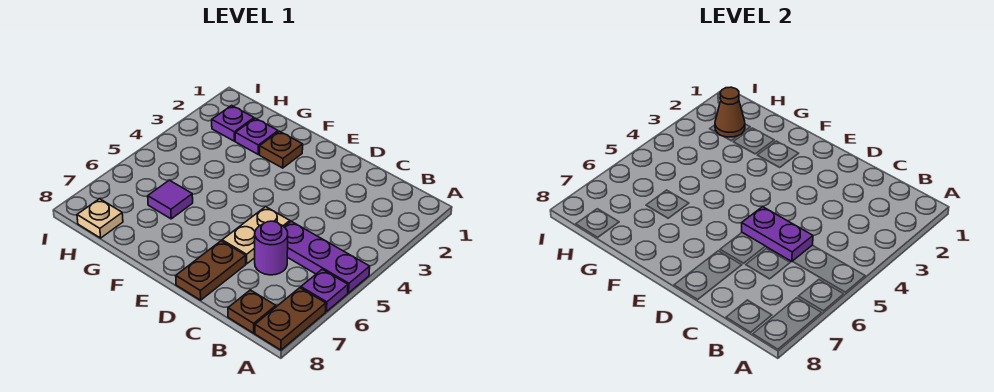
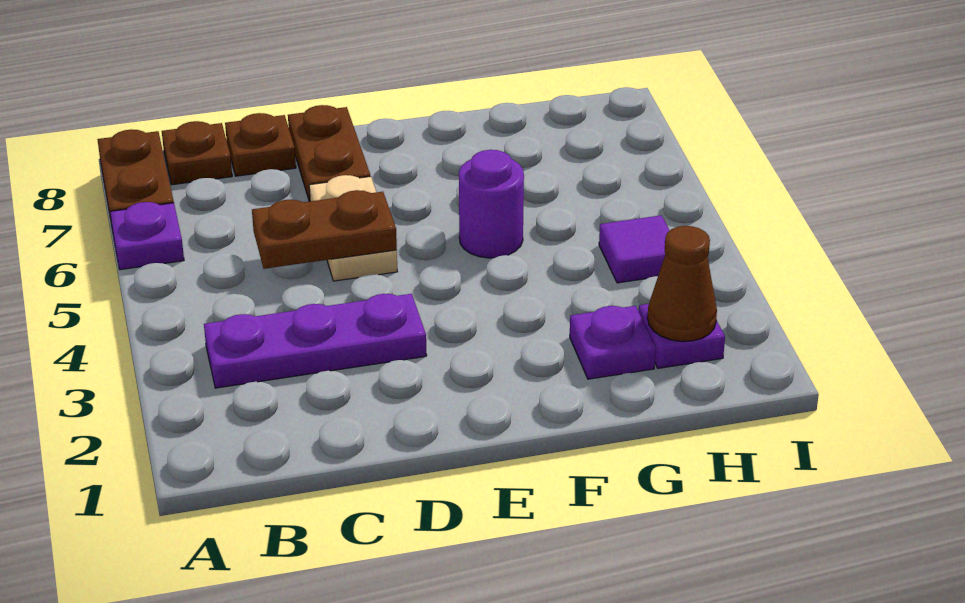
purple 1x3 plate [284,221,370,293] -> purple 1x3 plate moved to [204,294,427,388]
purple 1x2 plate [742,207,813,262] -> brown 1x2 plate [252,190,397,269]
purple 1x1 round brick [255,221,288,275] -> purple 1x1 round brick moved to [459,150,524,258]
brown 1x1 plate [260,131,303,168] -> brown 1x1 plate moved to [225,113,296,176]
purple 1x1 tile [148,180,193,219] -> purple 1x1 tile moved to [599,215,670,283]
tan 1x1 plate [77,199,123,238] -> none

